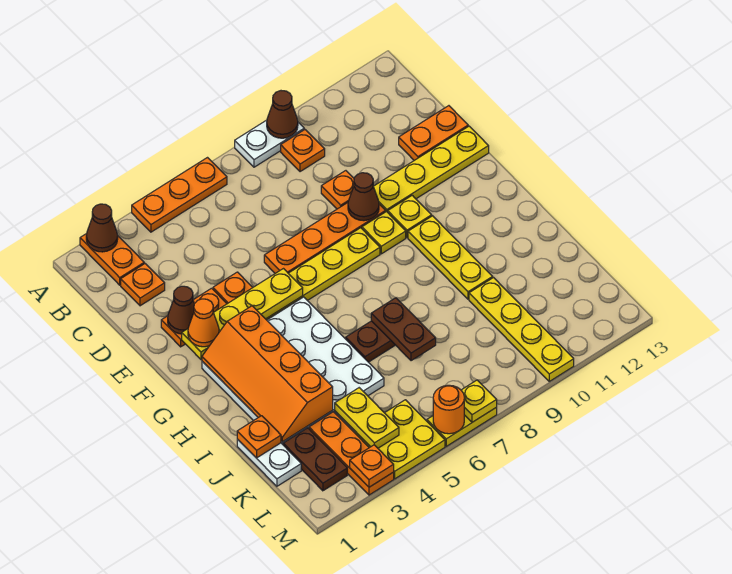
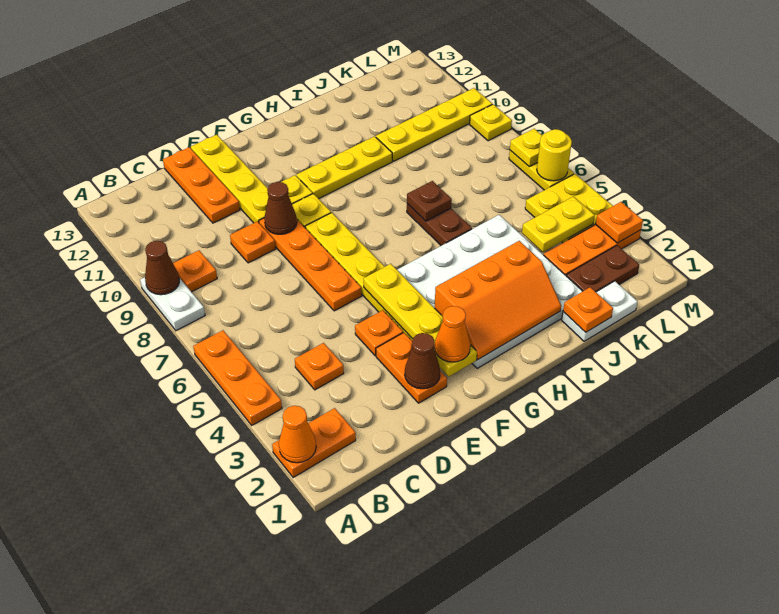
brown 1x1 cone [86,204,118,252] -> orange 1x1 cone [279,406,316,463]
orange 1x1 plate [121,264,165,306] -> orange 1x1 plate moved to [295,343,344,390]
orange 1x2 plate [399,106,468,160] -> orange 1x3 plate [163,147,240,223]
orange 2x4 slope [202,306,333,442] -> orange 2x3 slope [435,241,561,359]
brown 1x2 plate [371,298,436,361] -> brown 1x1 plate [407,181,452,221]
orange 1x1 round brick [433,385,464,434] -> yellow 1x1 round brick [537,129,572,181]
none -> yellow 1x1 plate [470,104,512,141]

